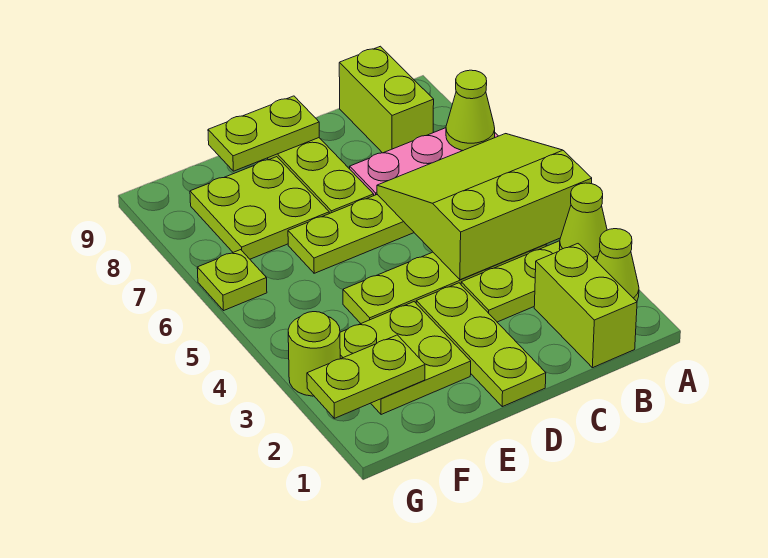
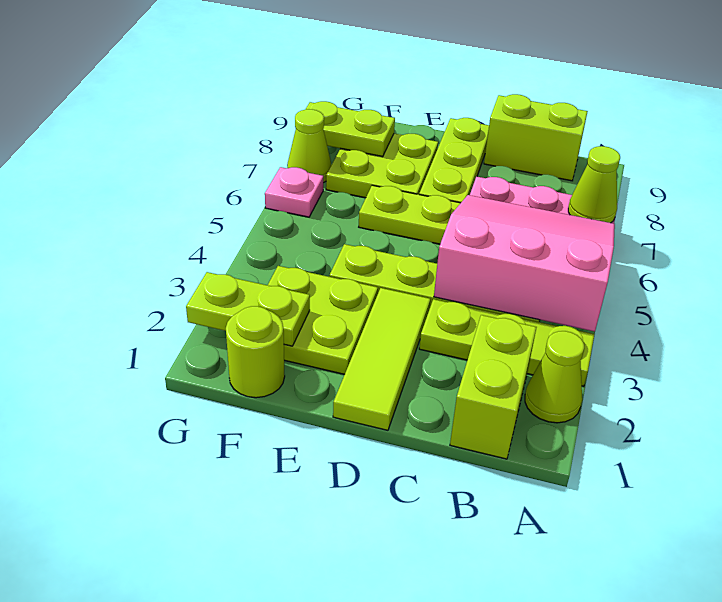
lime 1x1 cone [559,183,607,261] -> lime 1x1 cone moved to [287,109,332,183]
lime 3x3 slope [377,134,592,280] -> pink 3x3 slope [434,195,615,332]
lime 1x2 brick [339,46,434,153] -> lime 1x2 brick turned to [484,94,588,181]
lime 1x3 plate [416,283,546,407] -> lime 1x3 tile [333,288,430,430]
lime 1x2 plate [208,96,319,171] -> lime 1x2 plate moved to [306,101,395,157]
lime 1x1 round brick [288,312,340,396] -> lime 1x1 round brick moved to [226,306,285,398]
lime 1x1 plate [197,250,267,311] -> pink 1x1 plate [265,167,323,217]

